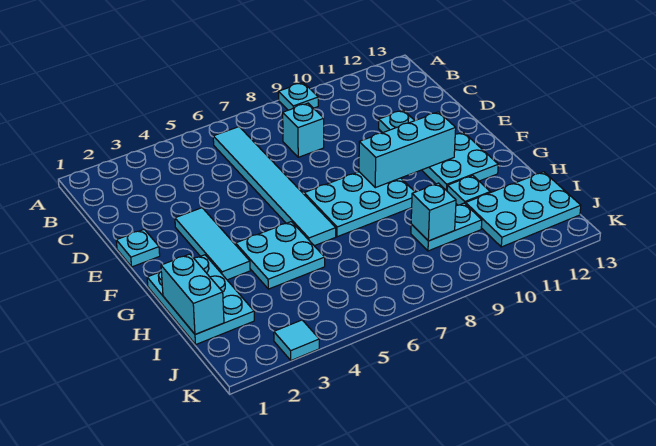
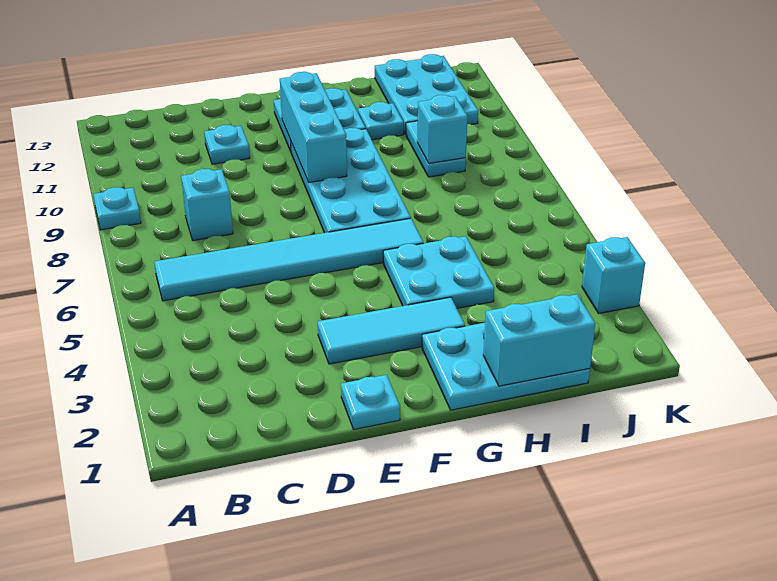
cyan 2x3 plate [304,172,415,237] -> cyan 2x4 plate [291,128,411,233]
cyan 1x1 tile [274,320,319,360] -> cyan 1x1 brick [582,237,645,314]

